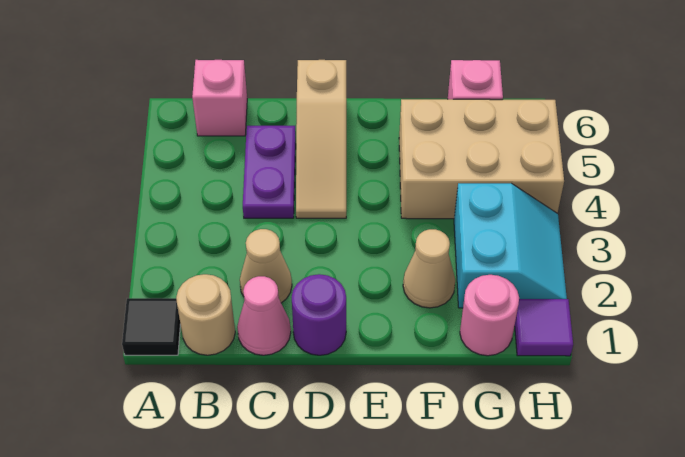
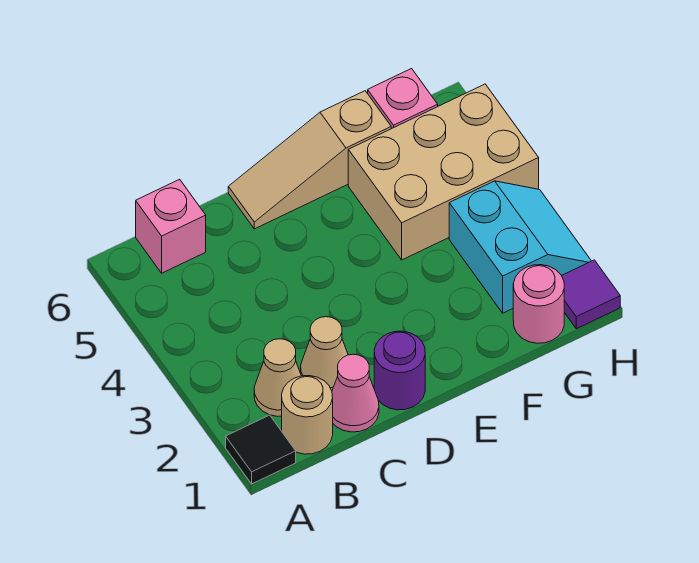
purple 1x2 plate [243,126,296,218] -> none
tan 1x3 slope [296,60,346,218] -> tan 1x3 slope turned to [228,91,391,229]
tan 1x1 cone [403,229,455,308] -> tan 1x1 cone moved to [254,339,301,417]

